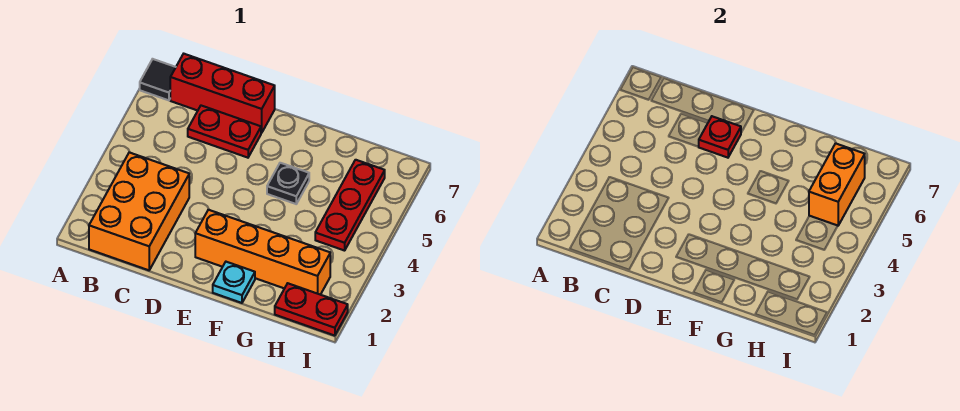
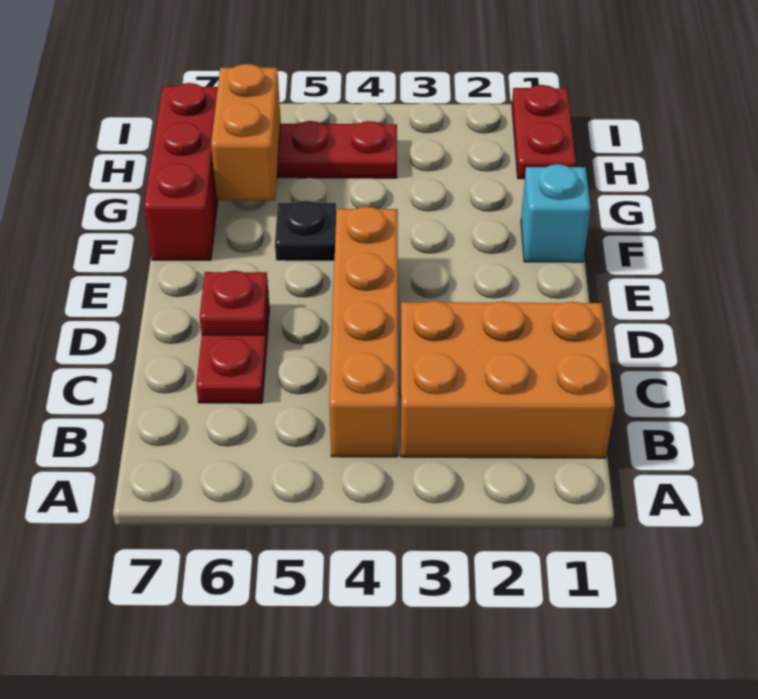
black 1x1 tile [140,59,176,100] -> none
red 1x3 brick [170,54,275,133] -> red 1x3 brick moved to [144,83,218,260]
orange 1x4 brick [195,210,330,295] -> orange 1x4 brick moved to [329,207,398,457]
cyan 1x1 plate [213,262,255,303] -> cyan 1x1 brick [521,164,591,262]
orange 1x2 brick [809,143,865,226] -> orange 1x2 brick turned to [211,64,281,200]

